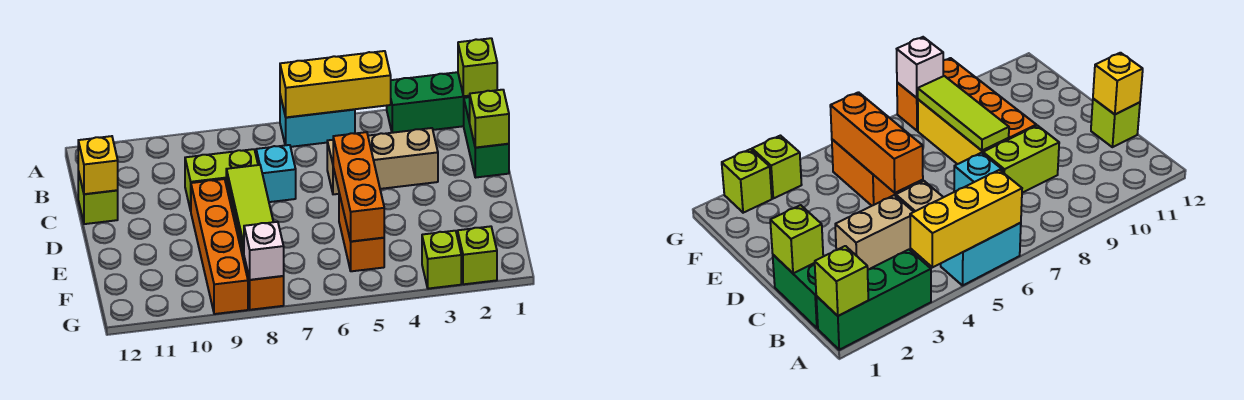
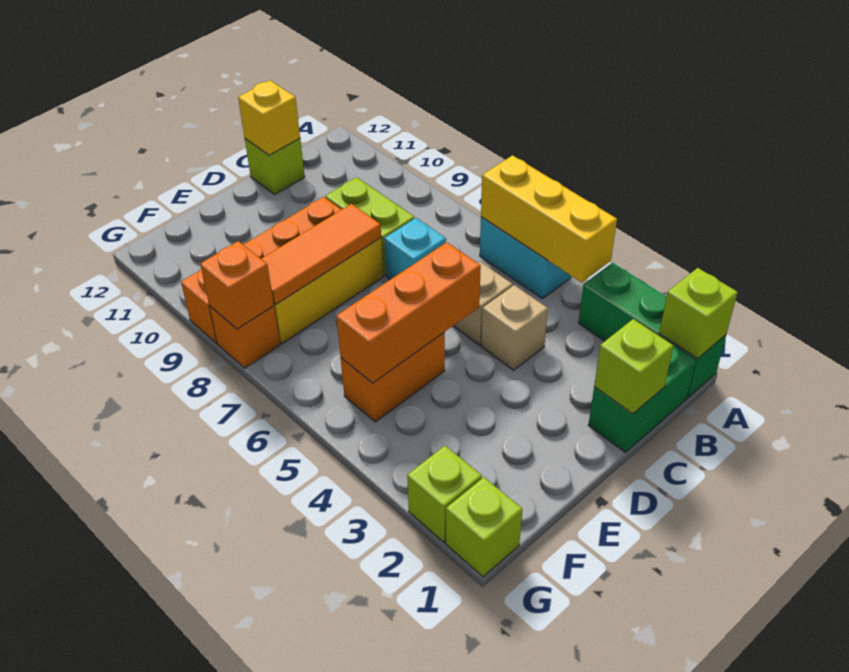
tan 1x2 brick [368,128,438,189] -> tan 1x1 brick [481,285,548,370]
lime 1x3 tile [226,165,273,253] -> orange 1x3 tile [261,204,381,304]
lime 1x1 brick [422,231,461,289] -> lime 1x1 brick moved to [446,477,522,577]
white 1x1 brick [244,222,284,280] -> orange 1x1 brick [200,241,274,329]

